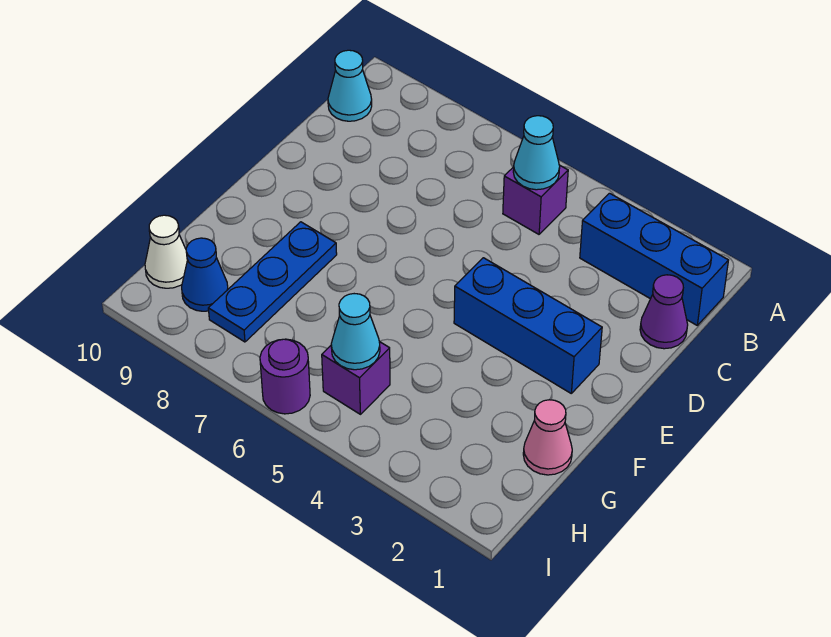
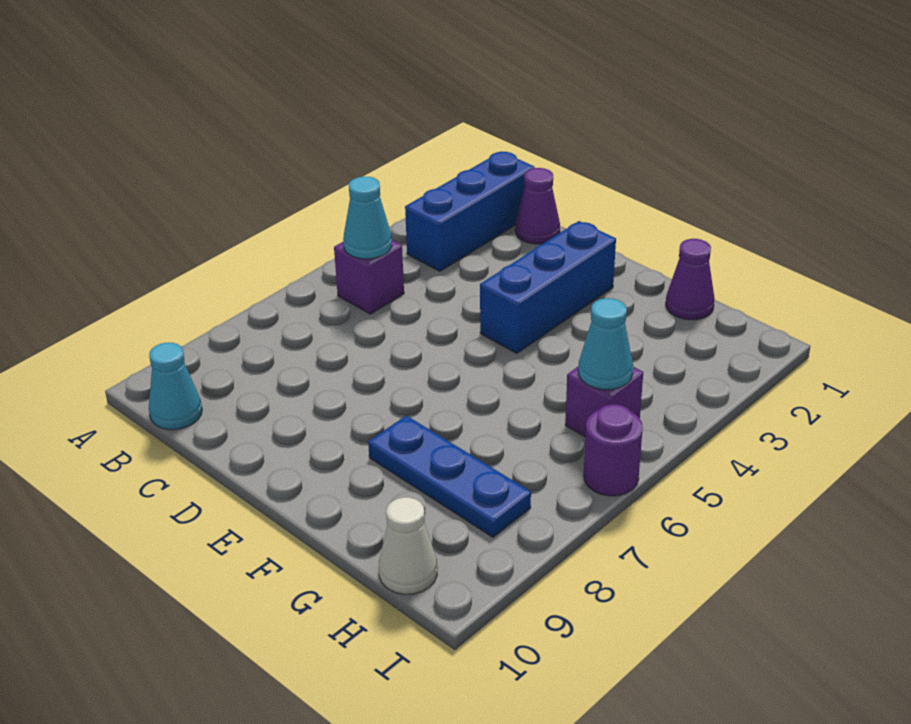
pink 1x1 cone [523,400,572,475] -> purple 1x1 cone [666,239,715,320]
blue 1x1 cone [182,238,228,311] -> none

